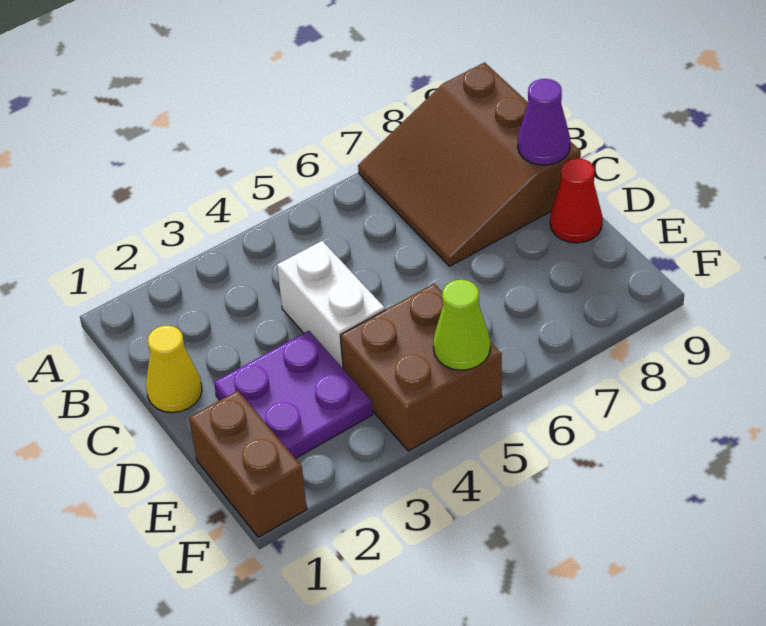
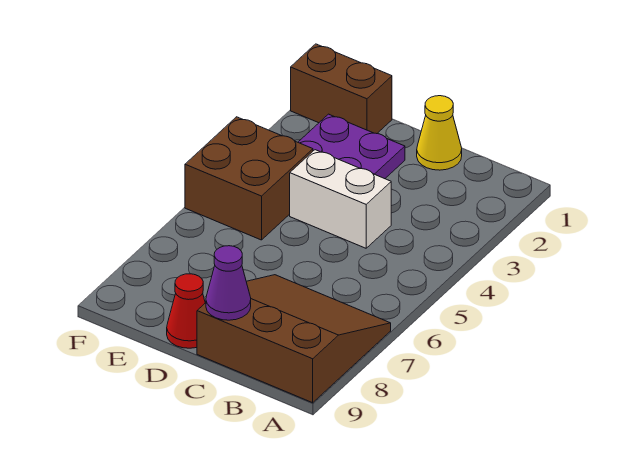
lime 1x1 cone [433,280,490,370] -> none

